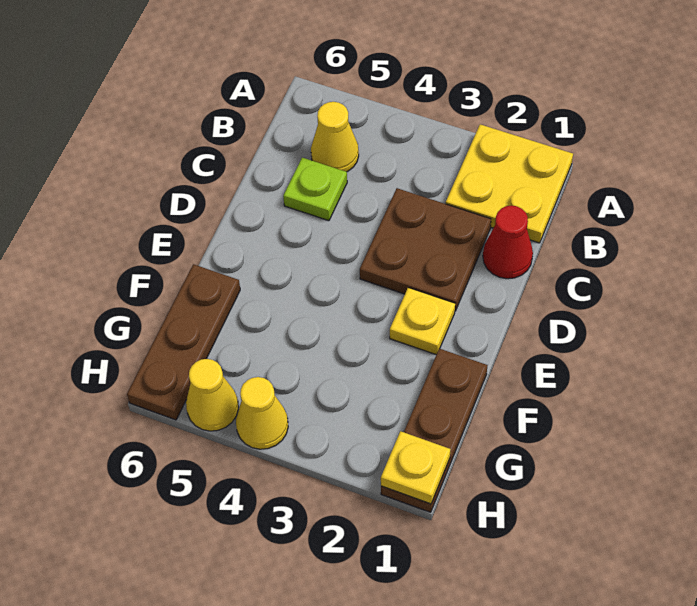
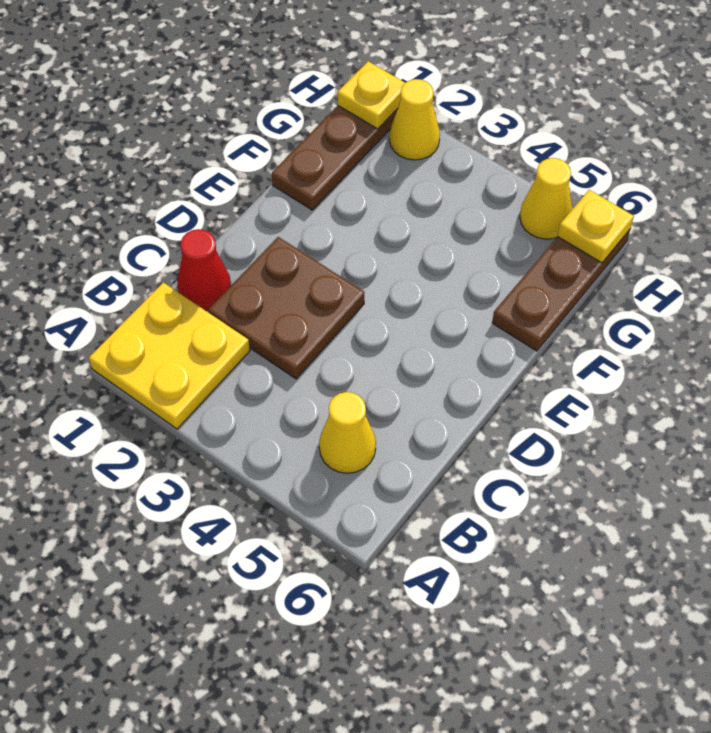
lime 1x1 plate [283,158,347,221] -> none
yellow 1x1 plate [390,288,455,354] -> yellow 1x1 plate moved to [557,190,634,263]
yellow 1x1 cone [236,377,288,449] -> yellow 1x1 cone moved to [389,79,440,160]

